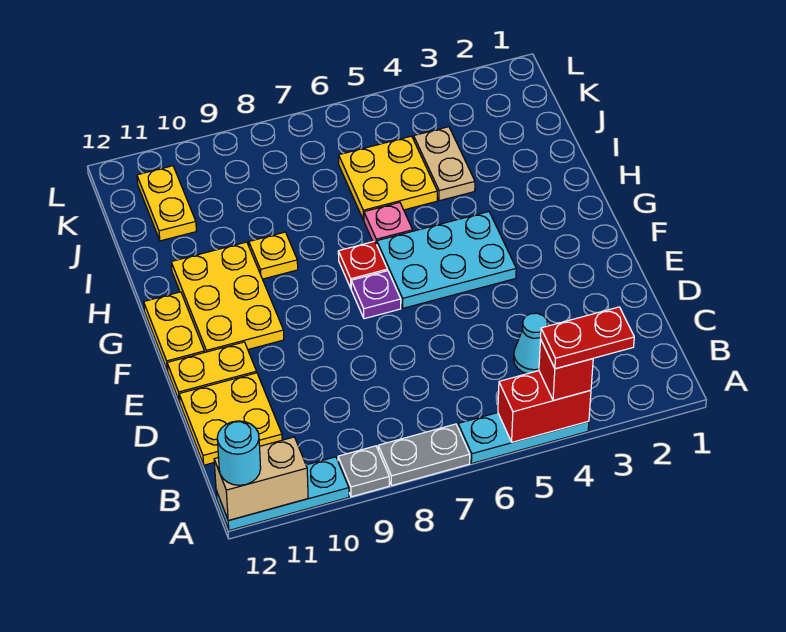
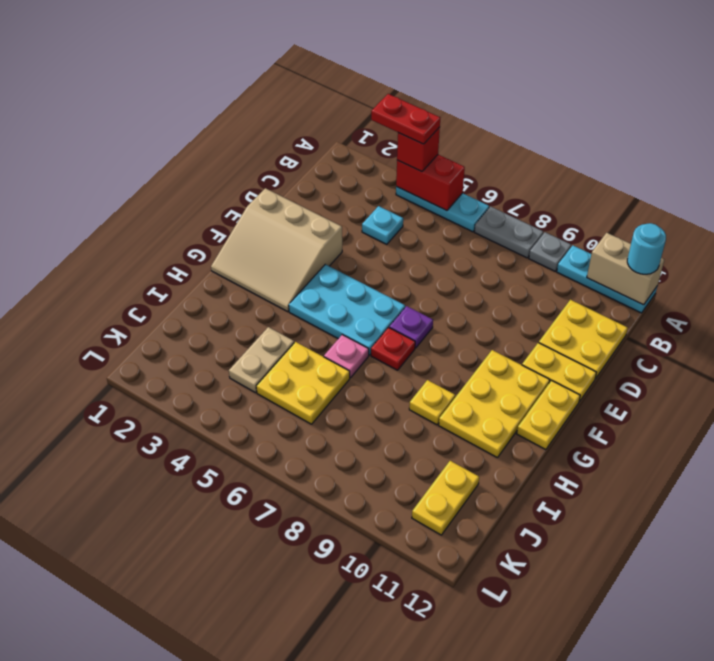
cyan 1x1 cone [514,313,547,374] -> cyan 1x1 plate [362,206,403,244]
none -> tan 3x3 slope [211,188,342,312]

